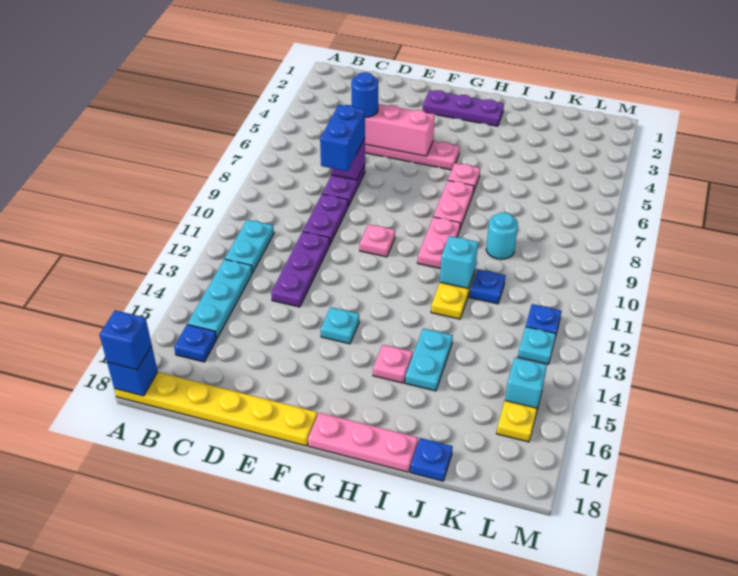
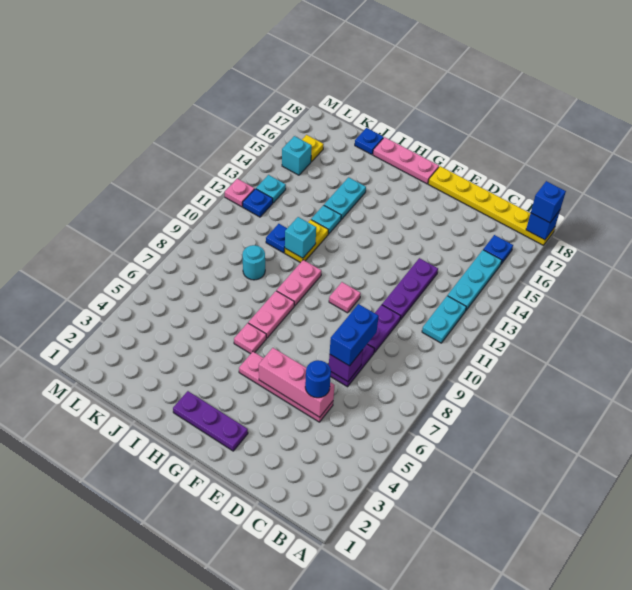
cyan 1x1 plate [321,307,359,344] -> cyan 1x1 plate moved to [311,205,341,234]
pink 1x1 plate [373,345,413,383] -> pink 1x1 plate moved to [225,179,254,207]

